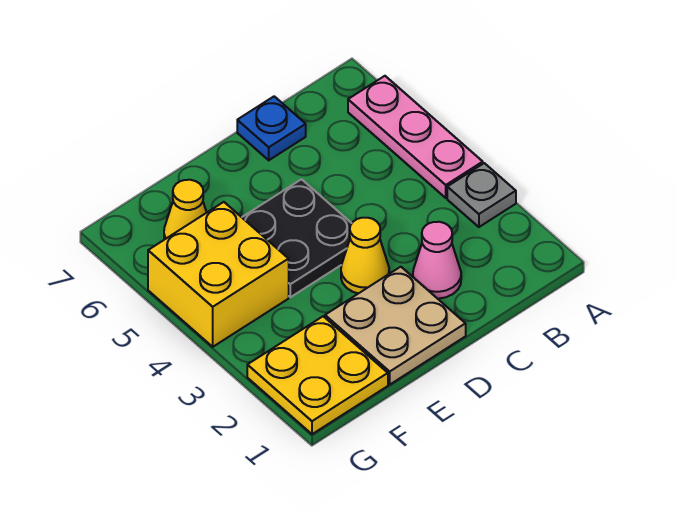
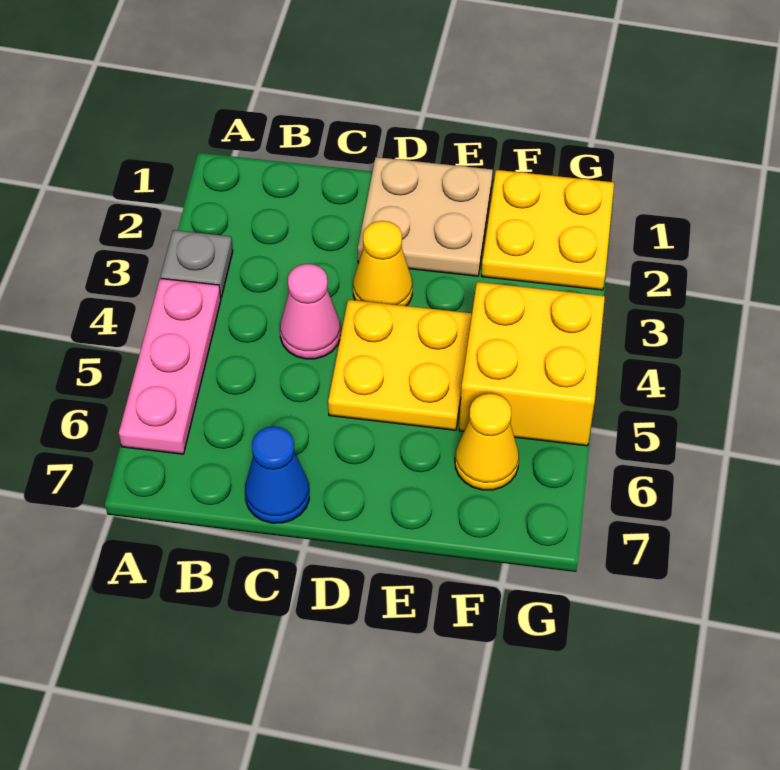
pink 1x1 cone [413,222,461,299] -> pink 1x1 cone moved to [280,264,341,359]
blue 1x1 plate [237,96,306,160] -> blue 1x1 cone [245,426,309,523]
black 2x2 plate [242,179,352,297] -> yellow 2x2 plate [328,300,472,430]

